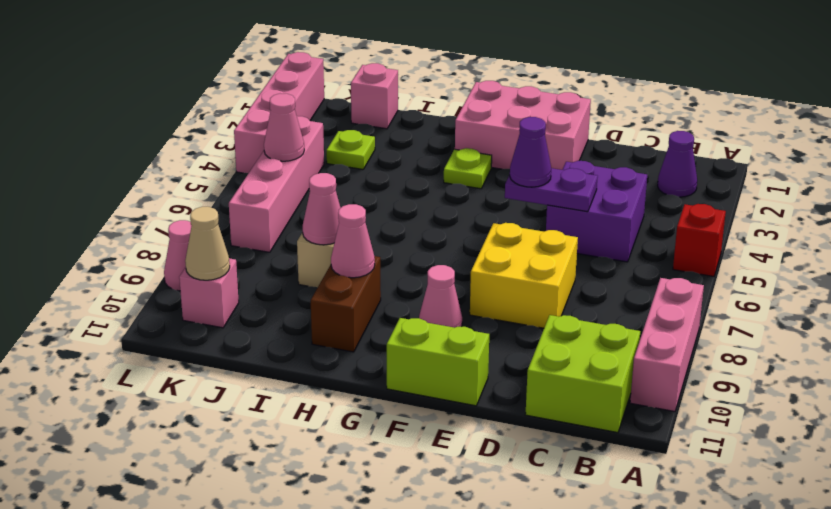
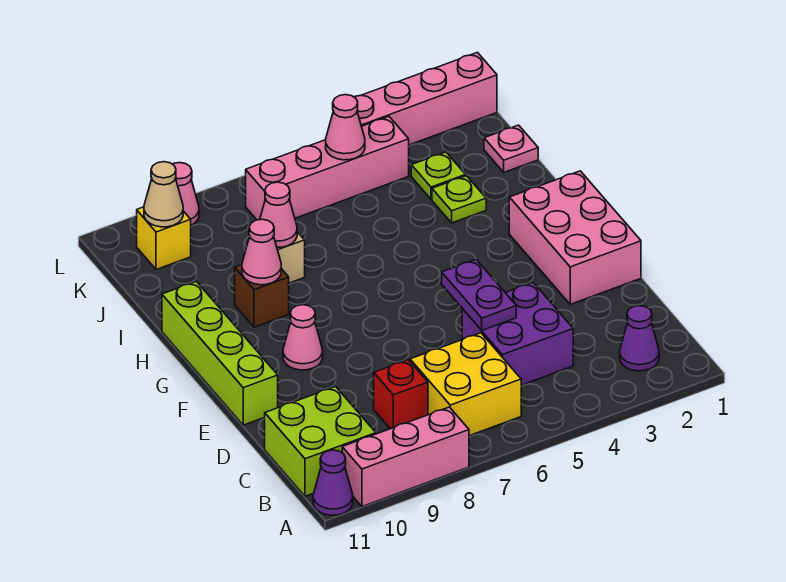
red 1x1 brick [673,204,726,277] -> red 1x1 brick moved to [374,360,428,429]
yellow 2x2 brick [470,223,578,328] -> yellow 2x2 brick moved to [410,333,521,436]
purple 1x1 cone [510,117,551,187] -> purple 1x1 cone moved to [313,450,353,515]
lime 1x2 brick [387,318,489,406] -> lime 1x4 brick [162,281,278,425]
lime 1x1 plate [444,148,492,189] -> lime 1x1 plate moved to [432,176,486,223]
brown 1x2 brick [311,256,381,352] -> brown 1x1 brick [235,265,289,327]
pink 1x1 brick [351,63,398,129] -> pink 1x1 plate [484,125,538,172]
pink 1x1 brick [179,258,239,328] -> yellow 1x1 brick [137,207,191,270]

